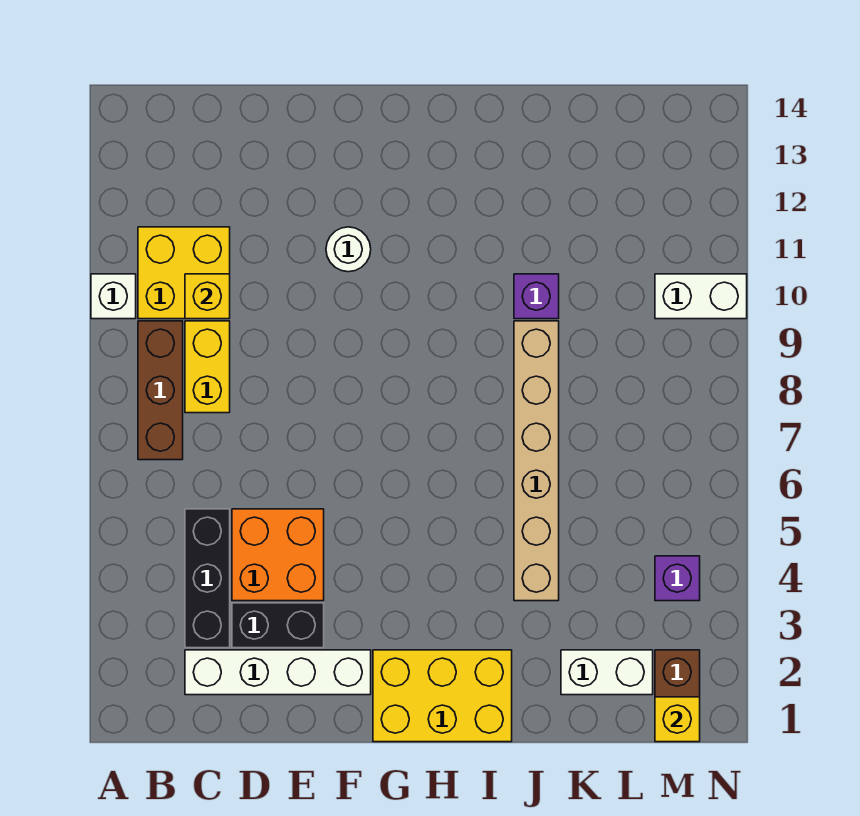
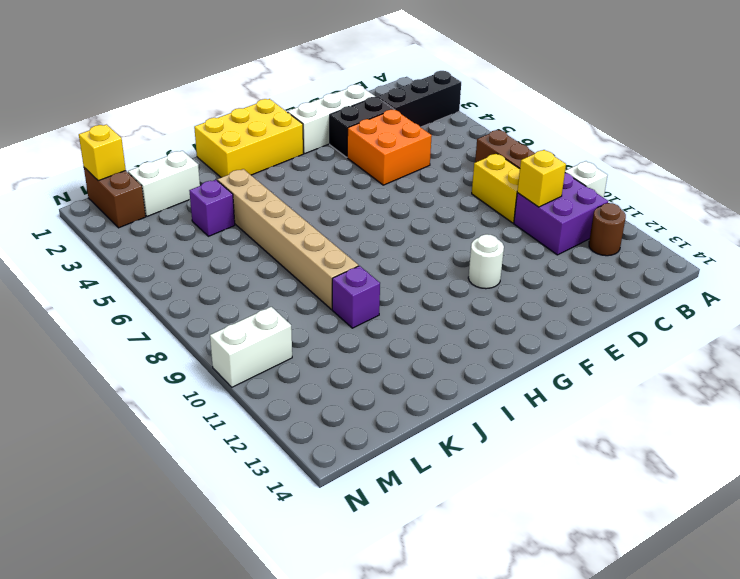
yellow 2x2 brick [138,227,230,319] -> purple 2x2 brick [514,173,608,255]
none -> brown 1x1 round brick [589,203,626,256]
white 1x4 brick [185,650,371,695] -> white 1x3 brick [288,85,375,153]
black 1x3 brick [185,509,230,648] -> black 1x3 brick turned to [377,71,461,127]
purple 1x1 brick [655,556,700,601] -> purple 1x1 brick moved to [189,180,235,236]

